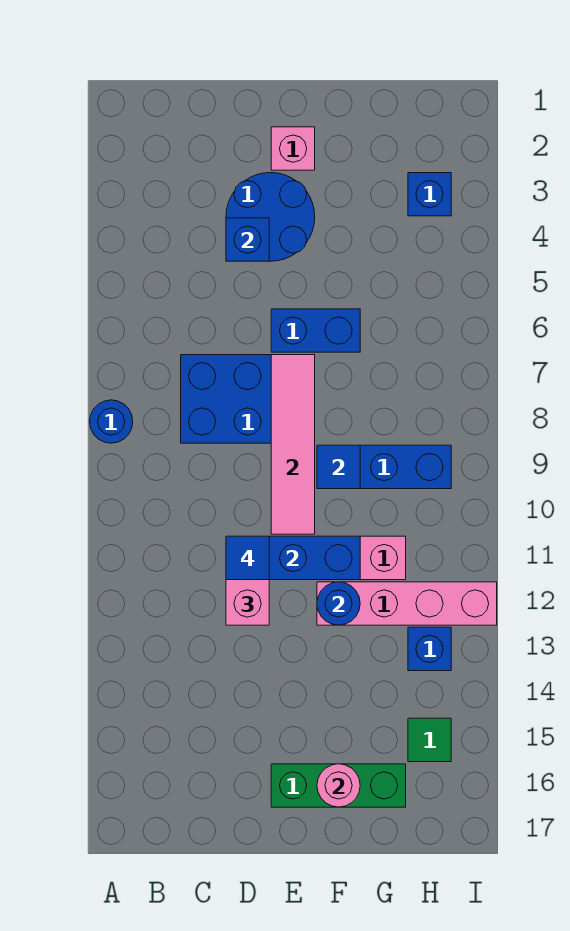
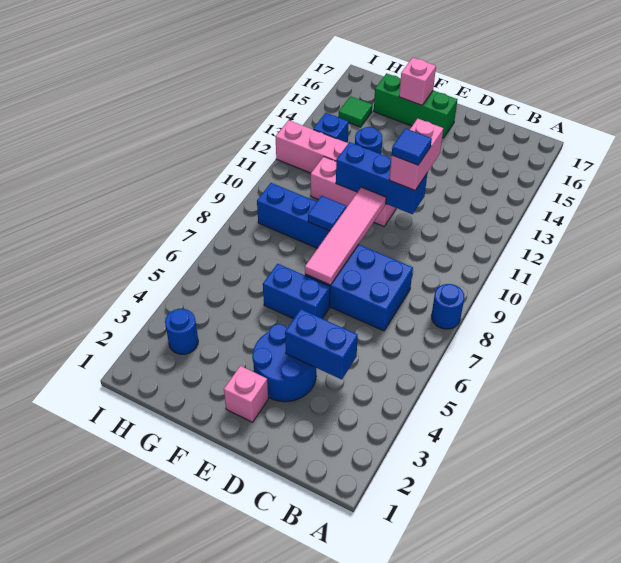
blue 1x1 brick [226,218,269,261] -> blue 1x2 brick [285,309,358,380]
pink 1x1 round brick [317,764,360,807] -> pink 1x1 brick [399,58,436,105]
blue 1x1 brick [408,173,451,216] -> blue 1x1 round brick [165,309,198,354]

